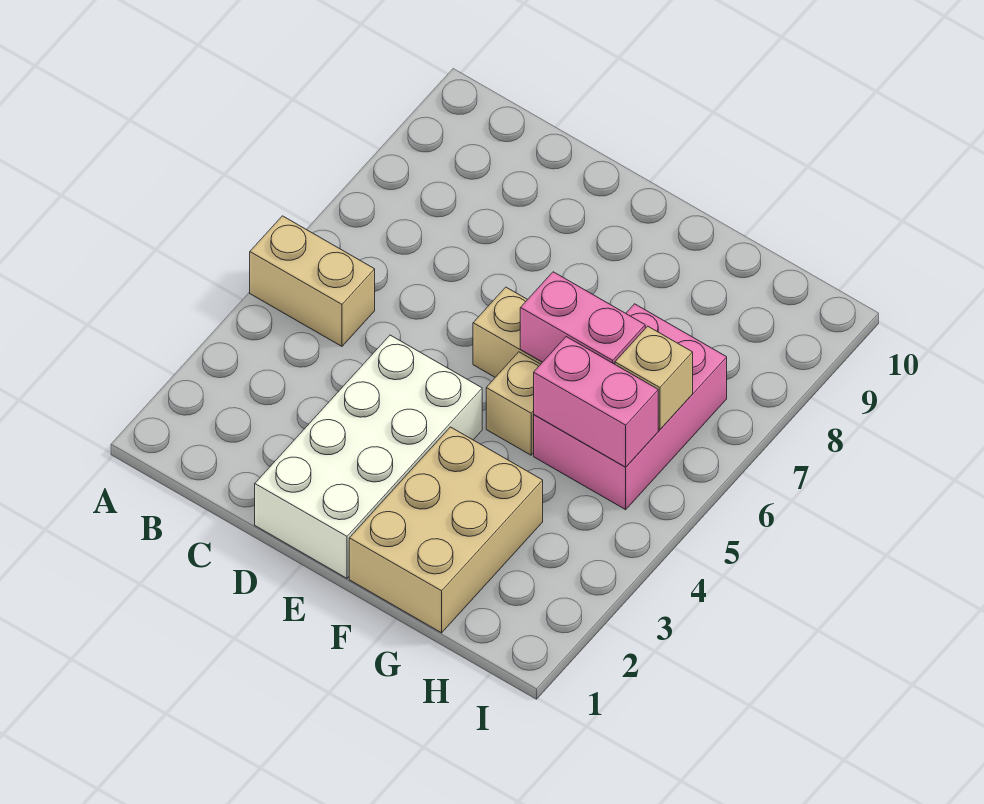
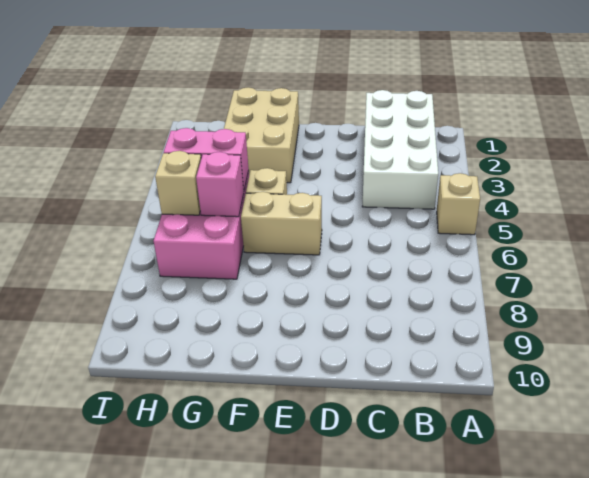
tan 1x2 brick [250,216,375,346] -> tan 1x1 brick [437,173,480,235]
white 2x4 brick [255,335,482,578] -> white 2x4 brick moved to [362,90,438,209]
pink 1x2 brick [520,272,645,364] -> pink 1x1 brick [196,152,244,217]

